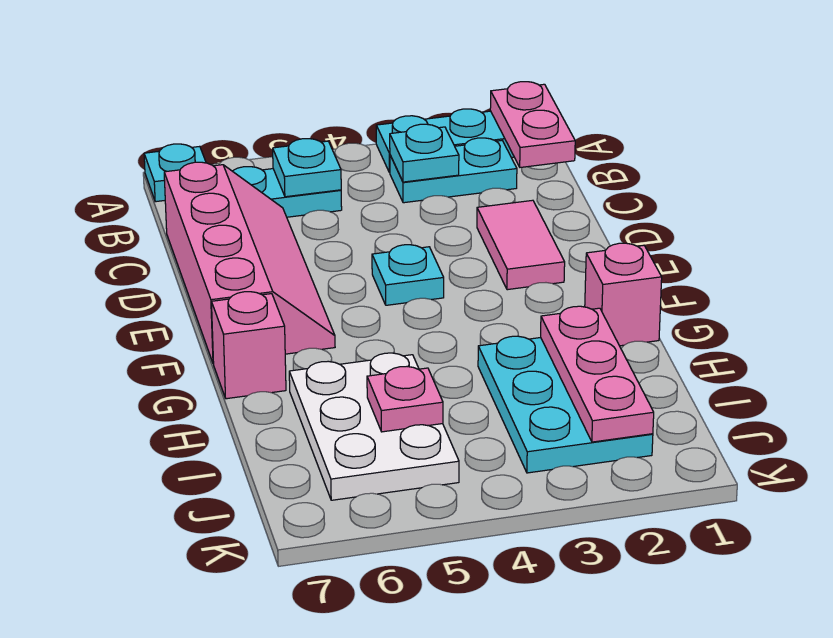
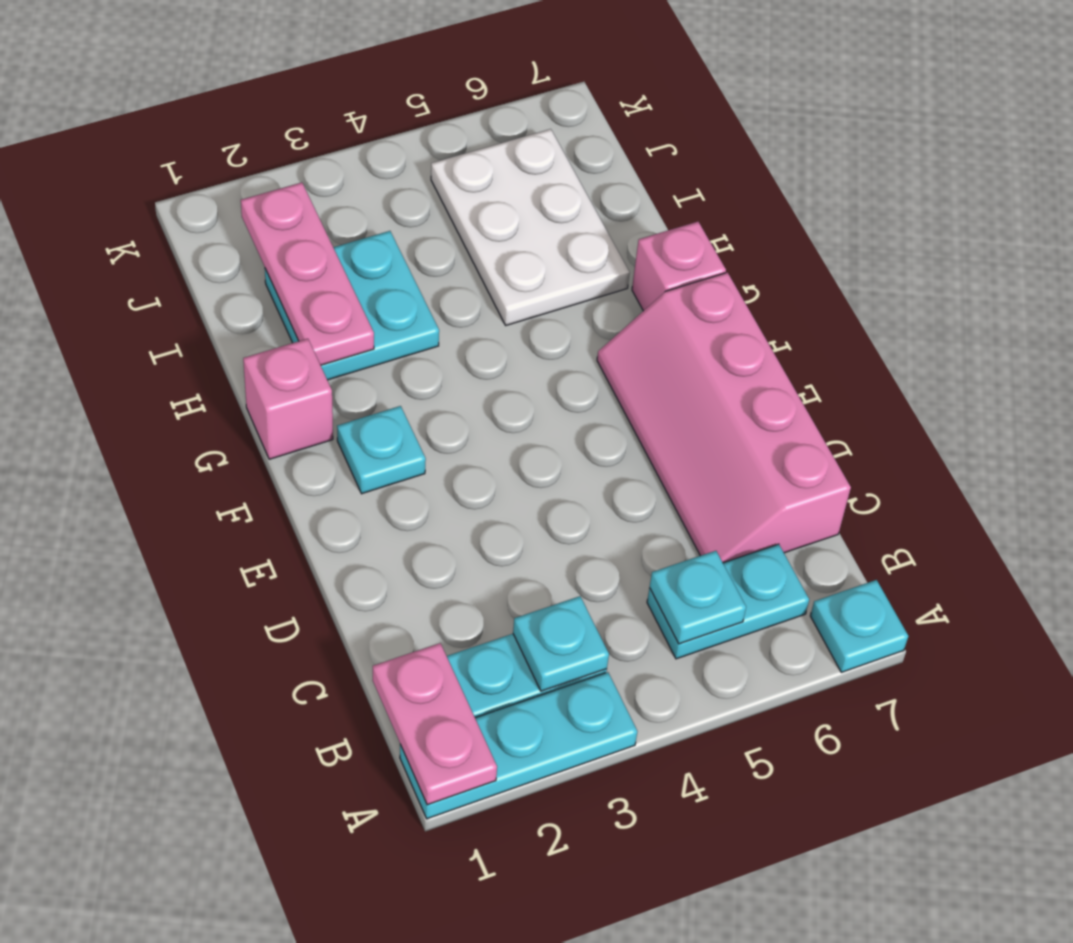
pink 1x2 tile [477,200,565,290] -> none
cyan 1x1 plate [372,245,444,305] -> cyan 1x1 plate moved to [337,406,426,494]
cyan 2x3 plate [478,336,653,473] -> cyan 2x2 plate [265,231,439,380]
pink 1x1 plate [367,367,443,432] -> none

